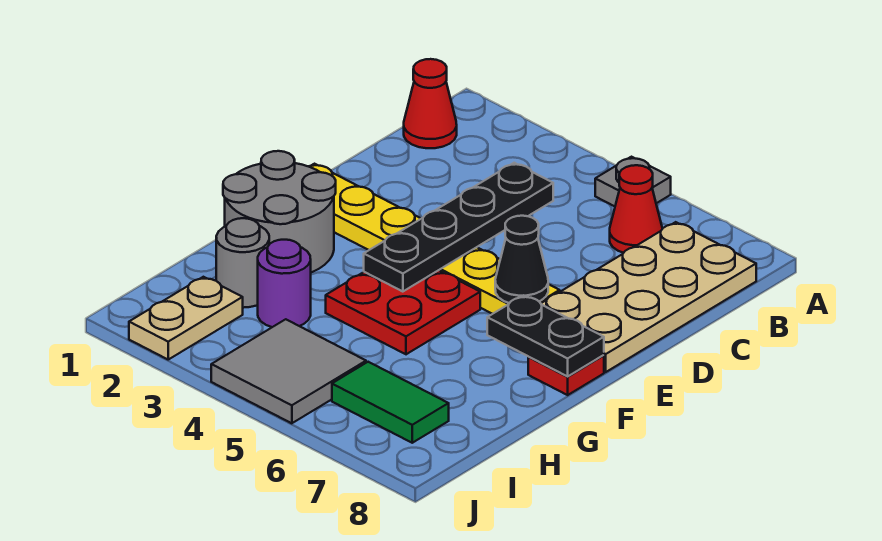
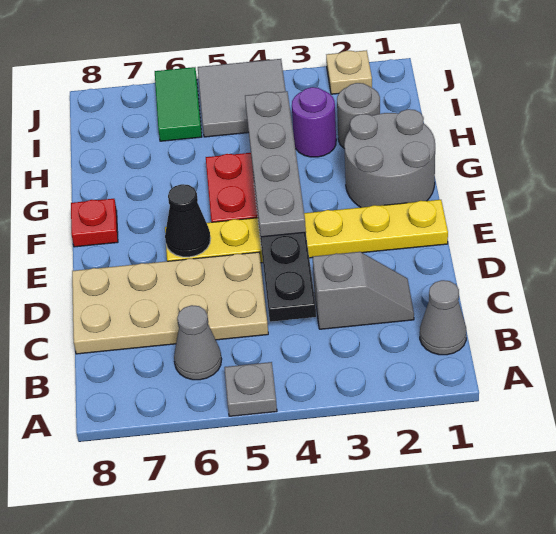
red 1x1 cone [404,59,457,148] -> grey 1x1 cone [420,280,466,355]
red 1x1 cone [610,165,662,253] -> grey 1x1 cone [174,305,222,380]
tan 2x4 plate [541,222,756,372] -> tan 2x4 plate turned to [72,252,268,354]
none -> grey 1x2 slope [313,252,414,329]
none -> grey 1x4 plate [245,91,306,237]
black 1x2 plate [487,295,604,376] -> none
tan 1x2 plate [129,277,243,359] -> tan 1x1 plate [326,50,372,94]
green 1x2 tile [332,362,449,443] -> green 1x2 tile turned to [155,67,202,141]

